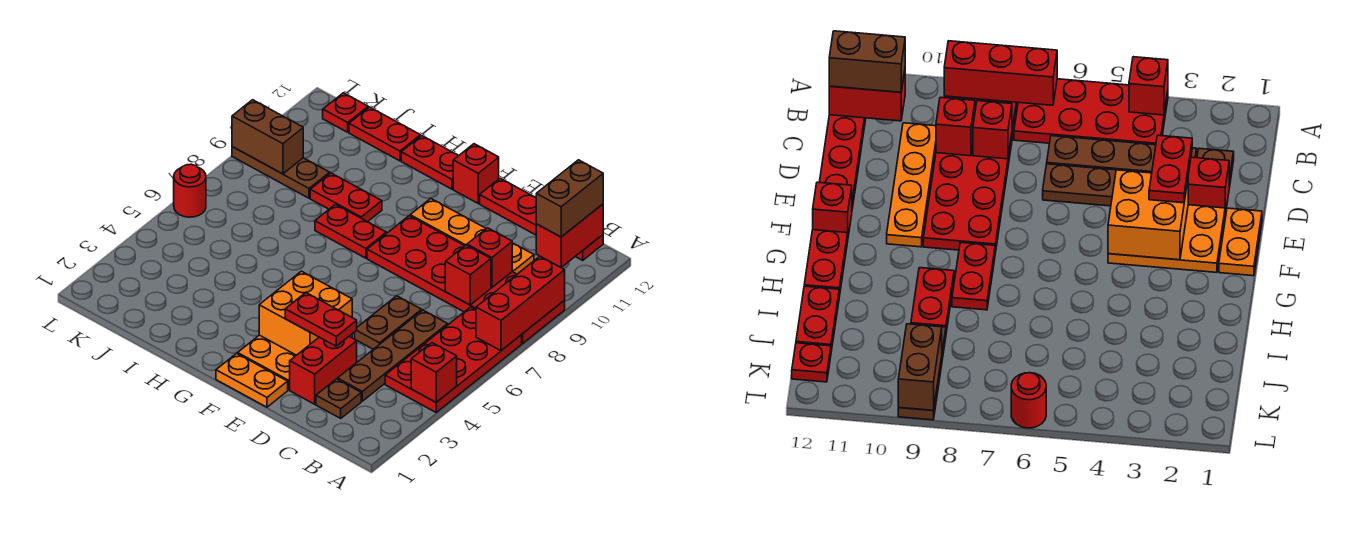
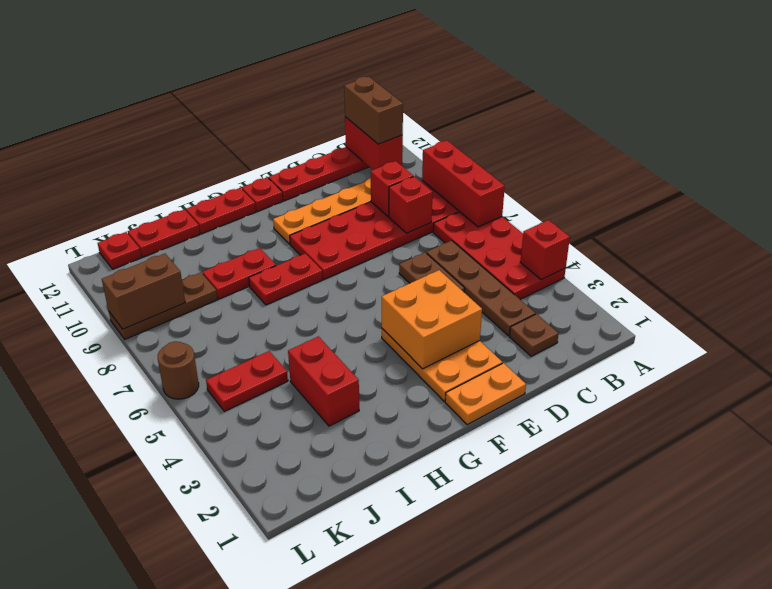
red 1x2 brick [290,337,357,404] -> red 1x2 brick moved to [288,336,359,426]
red 1x2 plate [285,293,357,346] -> red 1x2 plate moved to [206,351,288,411]
red 1x1 brick [453,144,499,203] -> red 1x1 plate [242,177,283,211]
red 1x1 round brick [174,164,206,217] -> brown 1x1 round brick [158,341,199,399]

